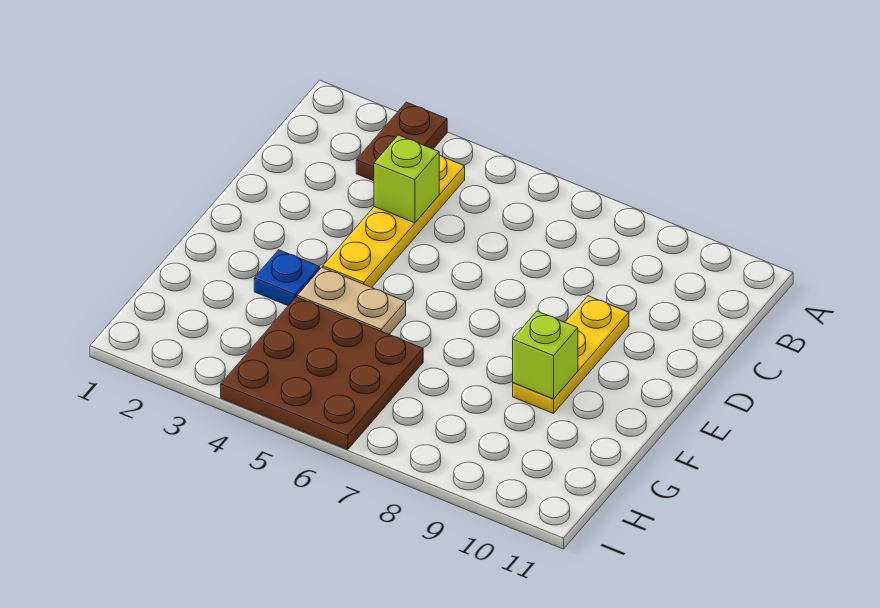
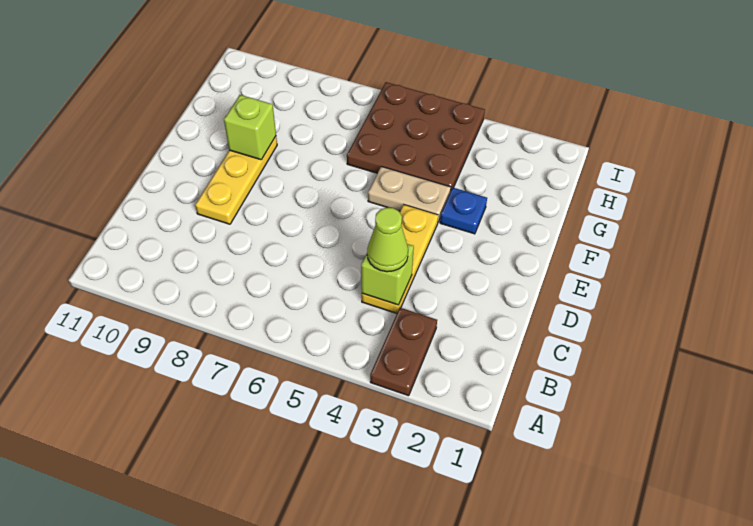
yellow 1x4 plate [323,155,465,287] -> yellow 1x3 plate [362,205,438,313]
none -> lime 1x1 cone [367,207,408,272]

